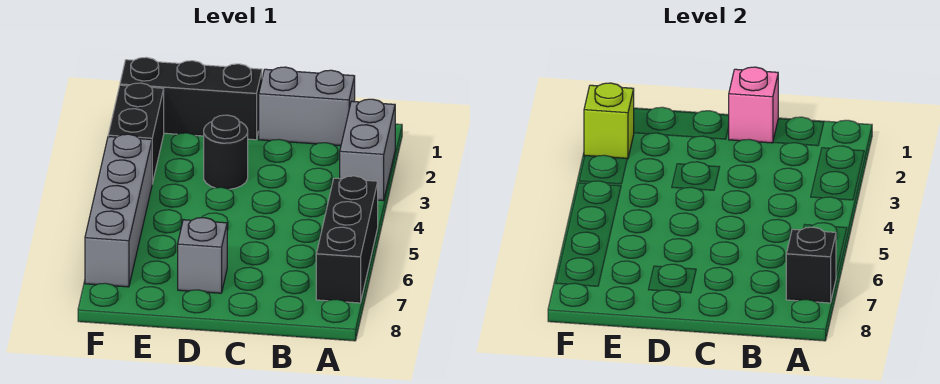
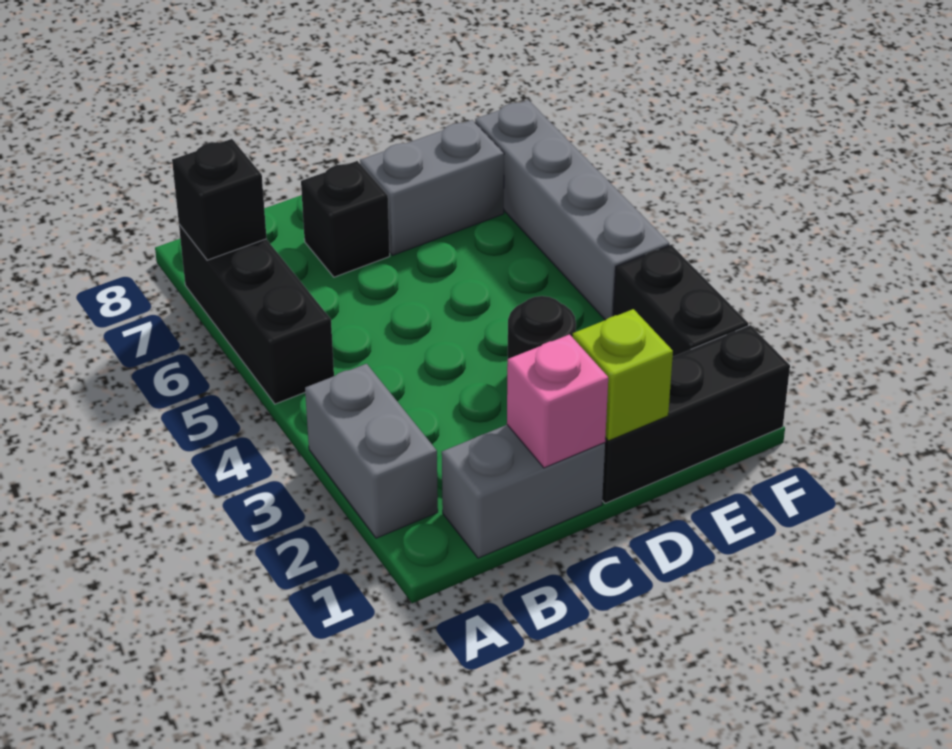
none -> black 1x1 brick [301,161,390,277]
grey 1x1 brick [178,218,227,293] -> grey 1x2 brick [360,120,504,255]
lime 1x1 brick [584,83,634,159] -> lime 1x1 brick moved to [573,309,673,441]

